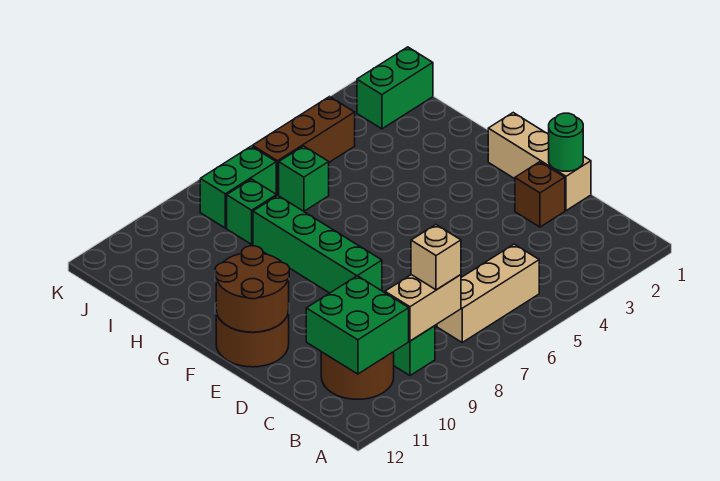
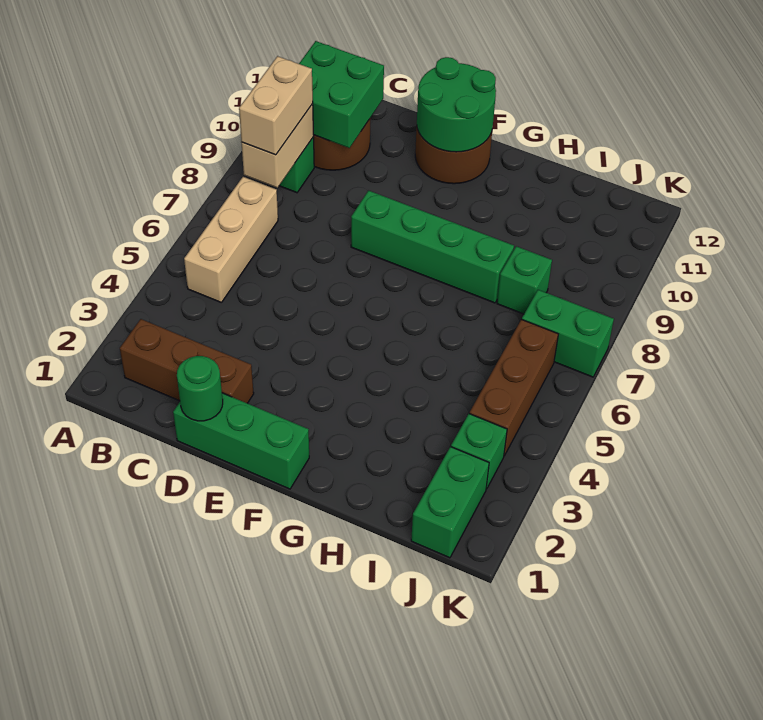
tan 1x1 brick [411,225,461,290] -> tan 1x2 brick [239,56,313,155]
tan 1x3 brick [488,113,591,211] -> green 1x3 brick [173,393,309,489]
brown 1x1 brick [515,162,565,227] -> brown 1x3 brick [120,319,254,403]
brown 2x2 round brick [215,246,289,332] -> green 2x2 round brick [417,57,496,152]
green 1x1 brick [279,146,329,211] -> green 1x1 brick moved to [451,414,507,489]
green 1x2 brick [200,146,276,228] -> green 1x2 brick turned to [522,290,614,377]

